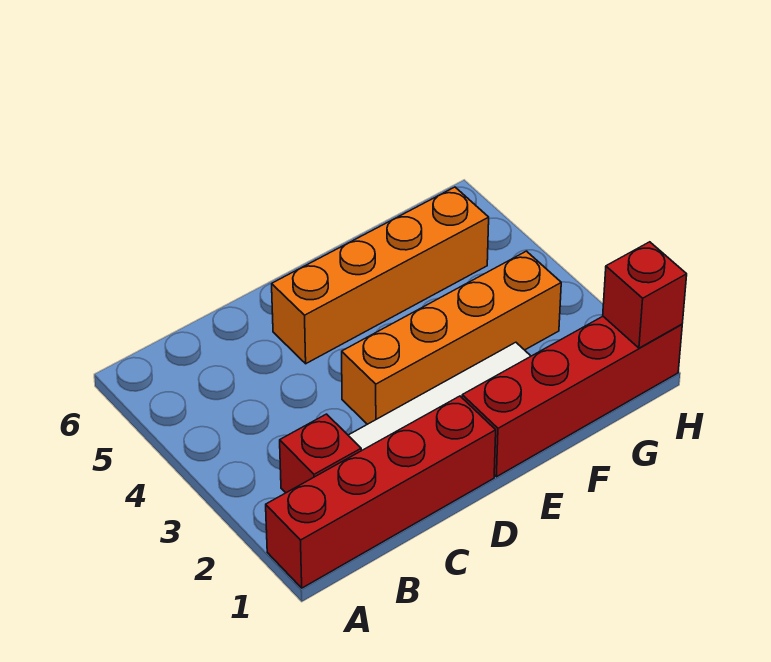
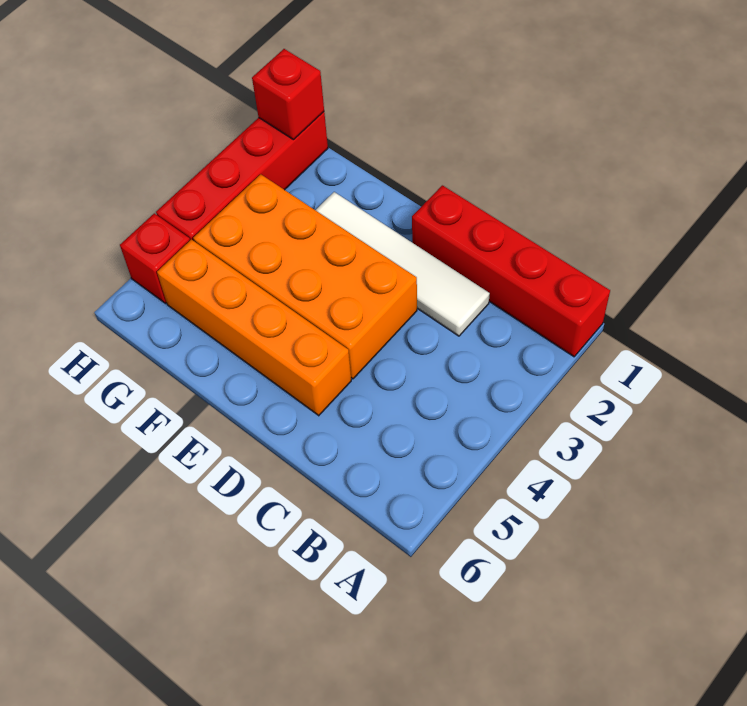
red 1x1 brick [280,414,361,493] -> red 1x1 brick moved to [120,213,190,303]
orange 1x4 brick [342,251,561,424] -> orange 2x4 brick [193,174,417,379]
red 1x4 brick [462,316,682,477] -> red 1x4 brick turned to [156,112,328,241]

